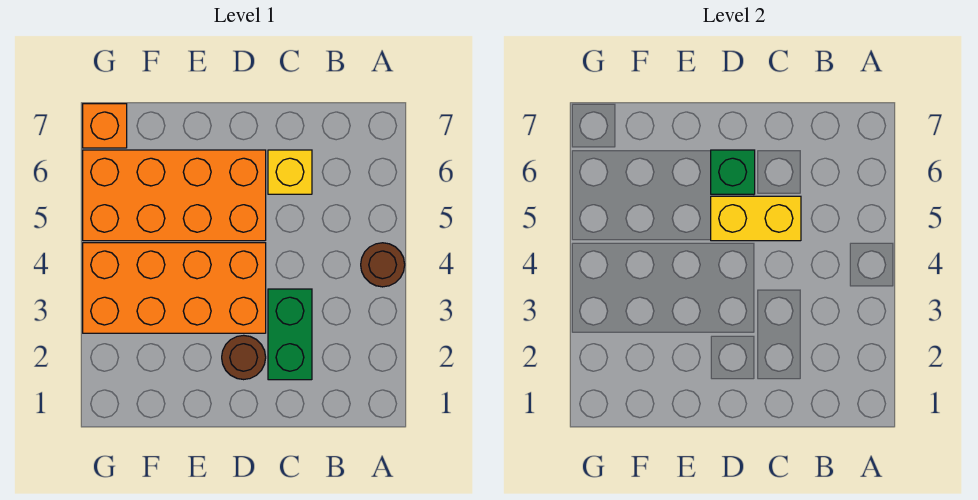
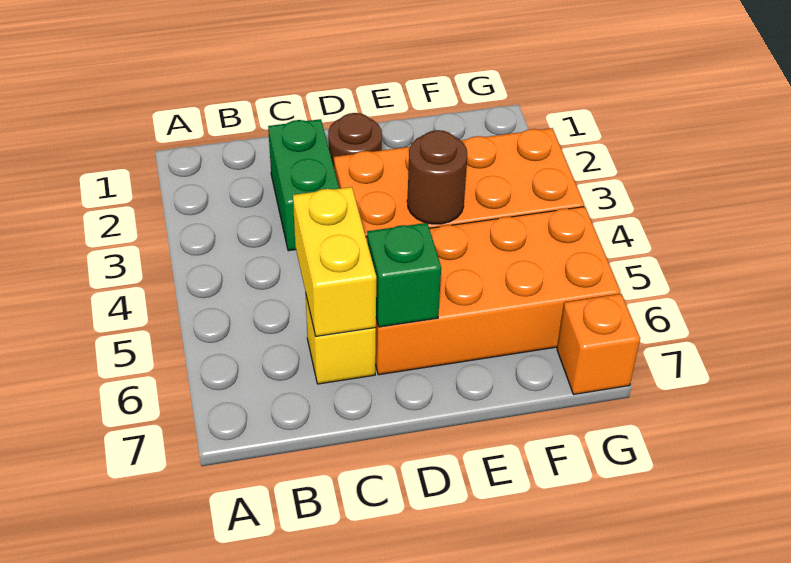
brown 1x1 round brick [361,243,405,287] -> brown 1x1 round brick moved to [407,130,467,224]
yellow 1x2 brick [711,196,801,241] -> yellow 1x2 brick turned to [293,187,376,336]

